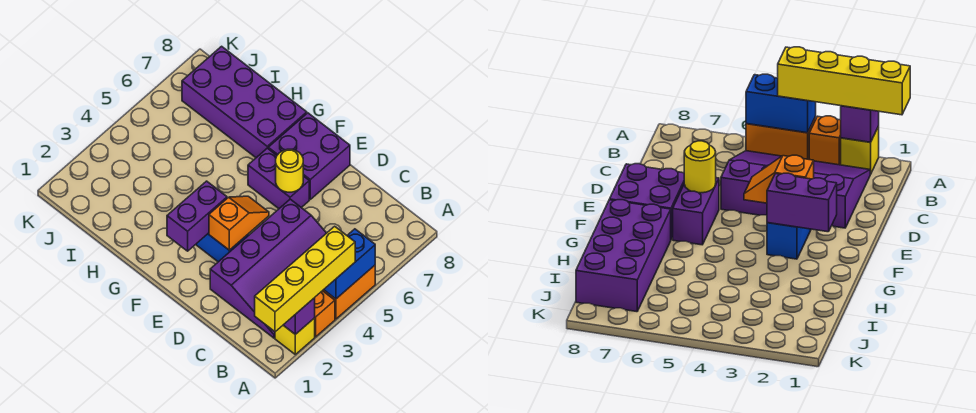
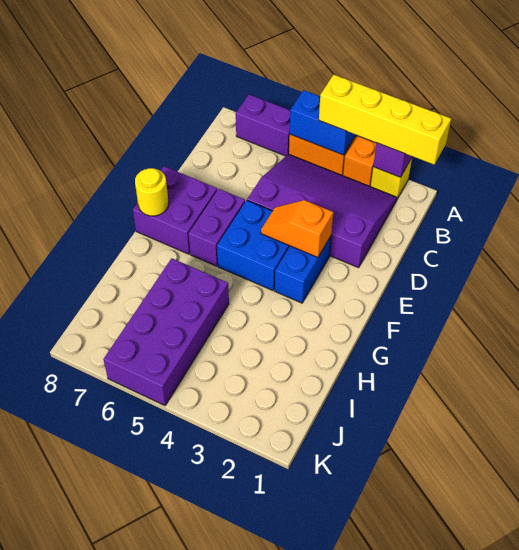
none -> blue 2x2 brick [217,200,290,291]
yellow 1x1 round brick [276,149,303,192] -> yellow 1x1 round brick moved to [135,168,168,216]
purple 1x2 brick [167,181,227,251] -> purple 1x2 brick moved to [236,94,290,156]
purple 2x4 brick [182,46,307,158] -> purple 2x4 brick moved to [103,258,229,406]

